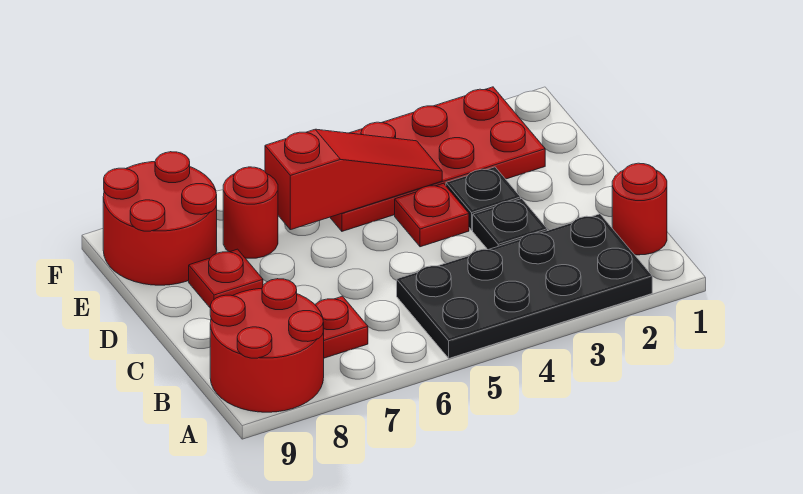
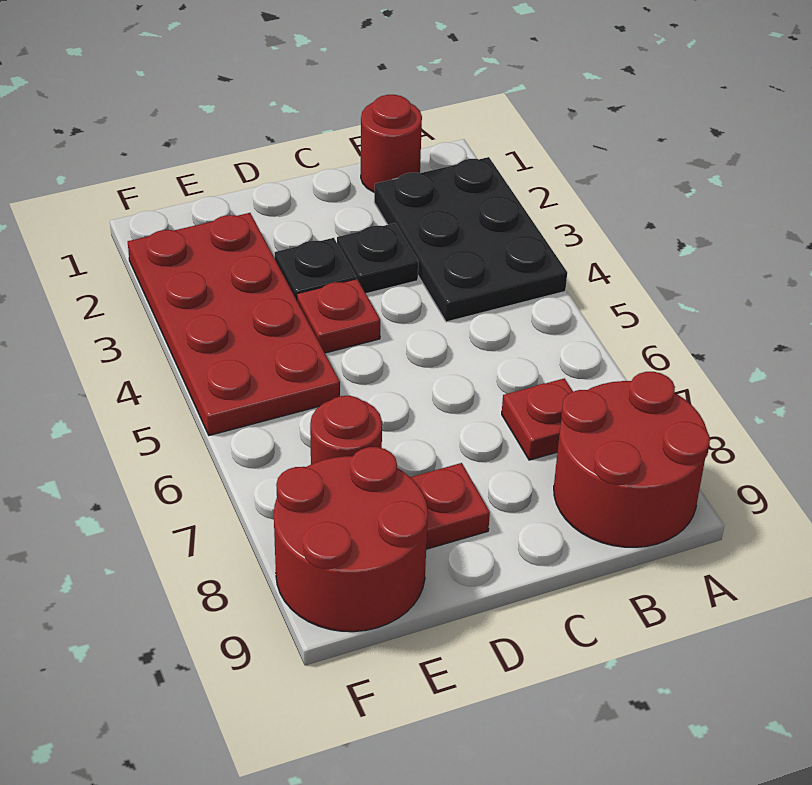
black 2x4 plate [397,214,652,358] -> black 2x3 plate [374,157,567,322]
red 1x3 slope [265,129,442,230] -> none

